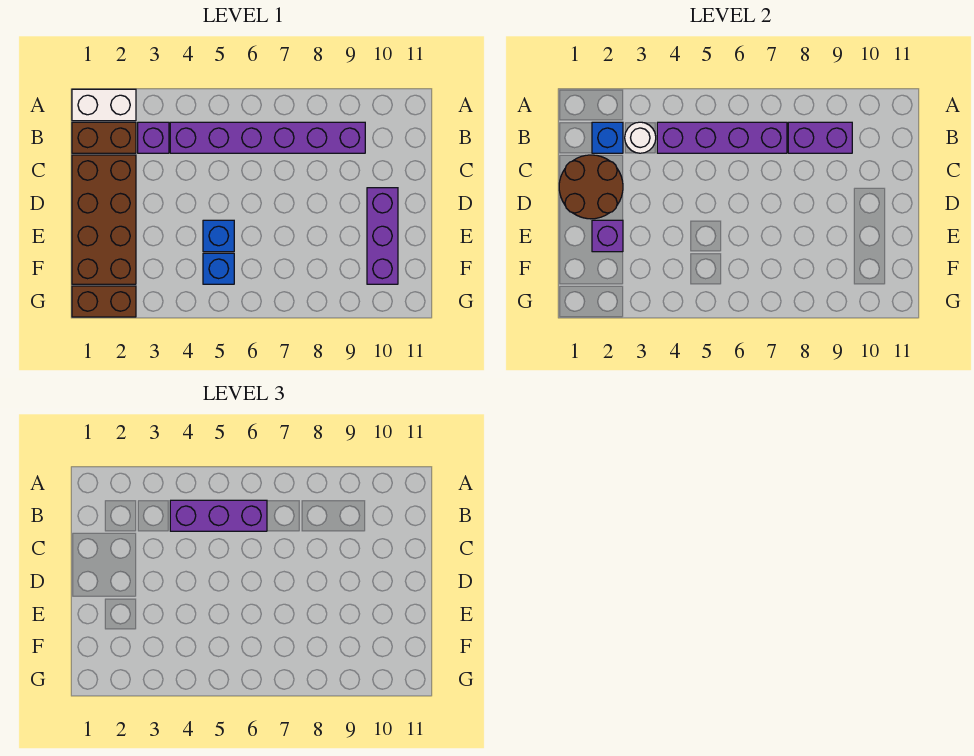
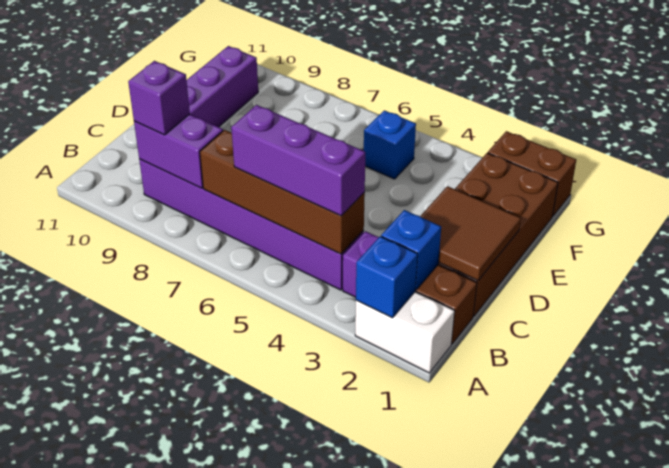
white 1x1 round brick [625,122,656,153] -> none
purple 1x4 brick [657,122,787,153] -> brown 1x4 brick [200,130,365,254]
brown 2x2 round brick [559,155,623,219] -> brown 2x2 tile [420,186,521,280]
purple 1x1 brick [592,220,623,252] -> purple 1x1 brick moved to [128,61,190,135]
blue 1x1 brick [203,220,234,252] -> blue 1x1 brick moved to [356,236,418,318]

